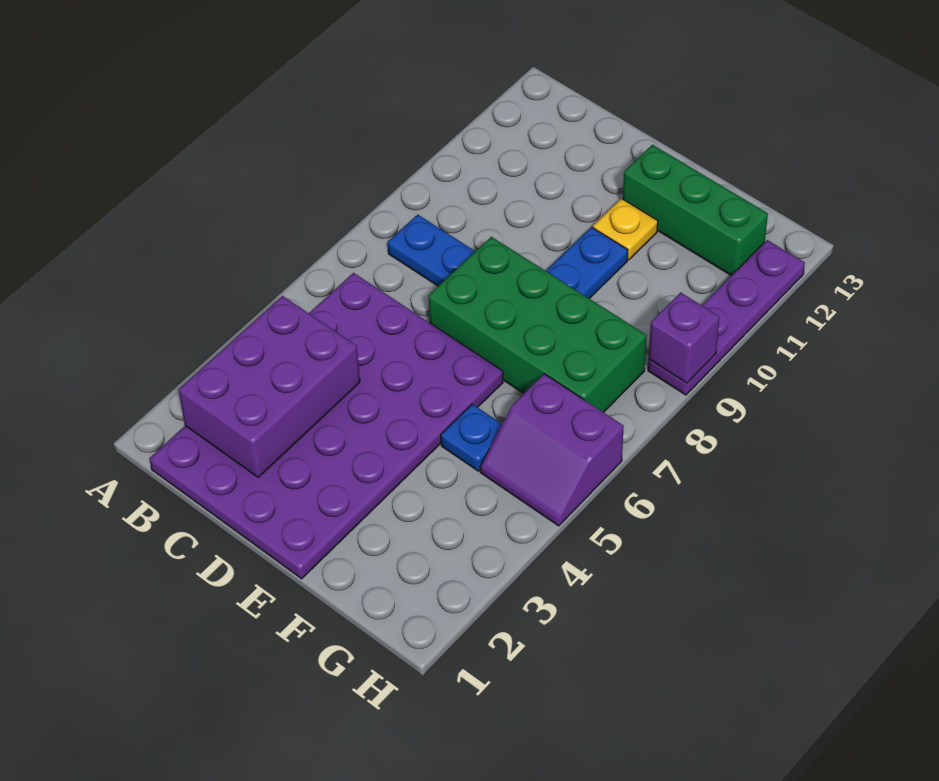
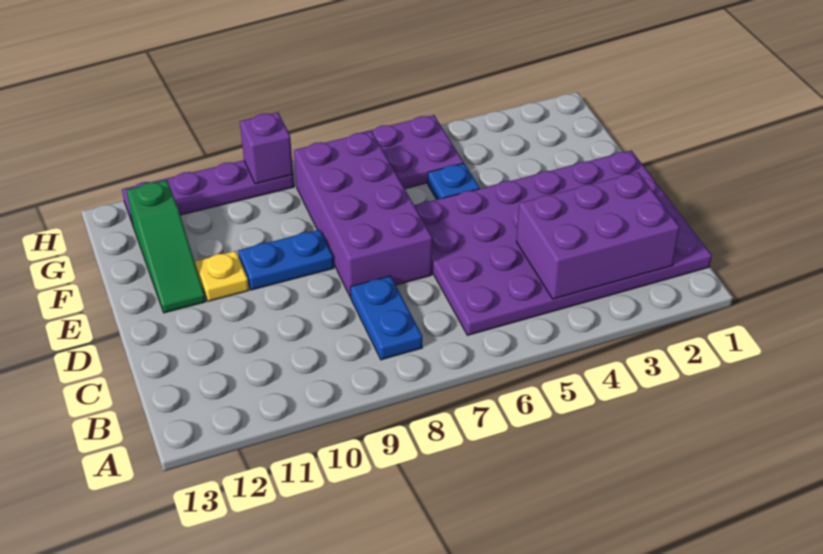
green 2x4 brick [428,237,646,412] -> purple 2x4 brick [294,131,432,297]
green 1x3 brick [623,145,768,276] -> green 1x3 slope [126,180,206,313]
purple 2x2 slope [480,374,624,526] -> purple 2x2 plate [361,115,464,189]

